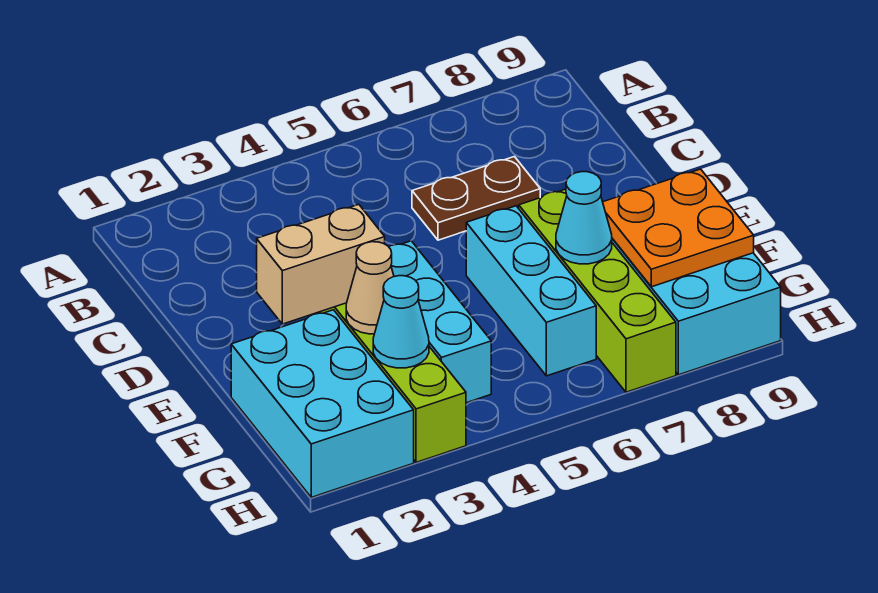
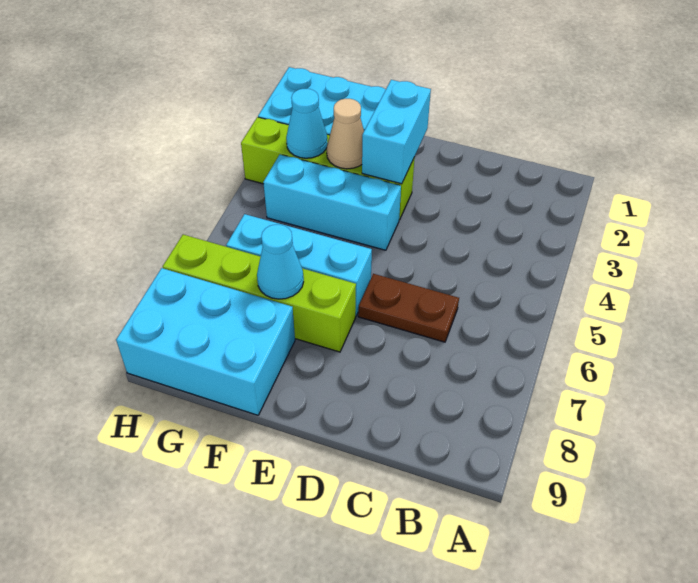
brown 1x2 plate [412,157,540,240] -> brown 1x2 plate turned to [358,274,459,342]
tan 1x2 brick [257,204,385,324] -> cyan 1x2 brick [362,80,431,184]
orange 2x2 plate [603,169,754,287] -> none

